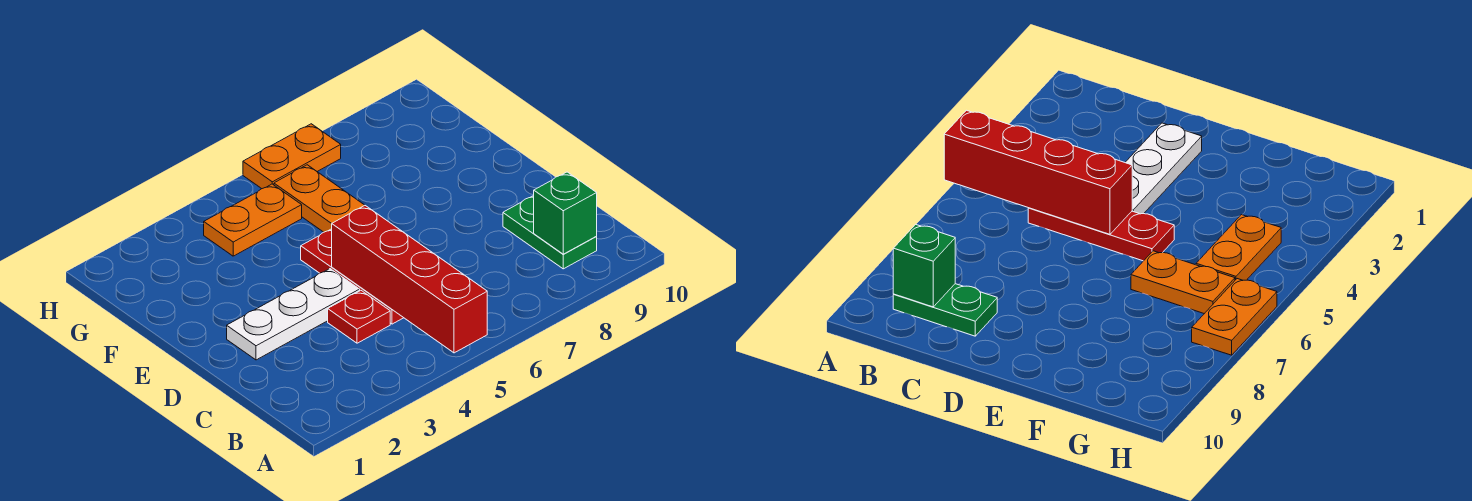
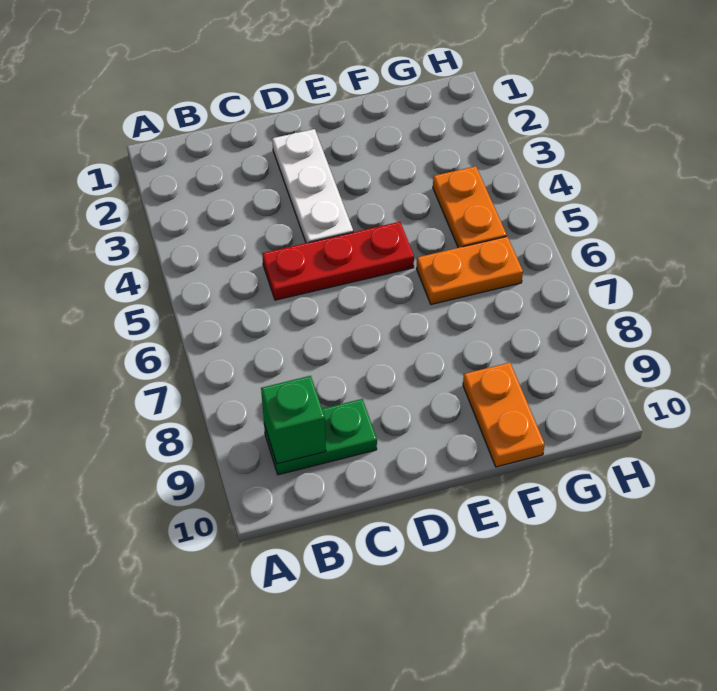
red 1x4 brick [332,206,487,353] -> none
red 1x1 plate [328,290,390,343] -> none
orange 1x2 plate [243,124,341,189] -> orange 1x2 plate moved to [463,363,545,467]

